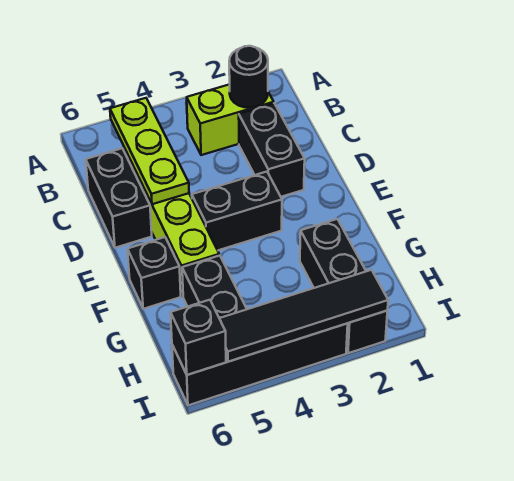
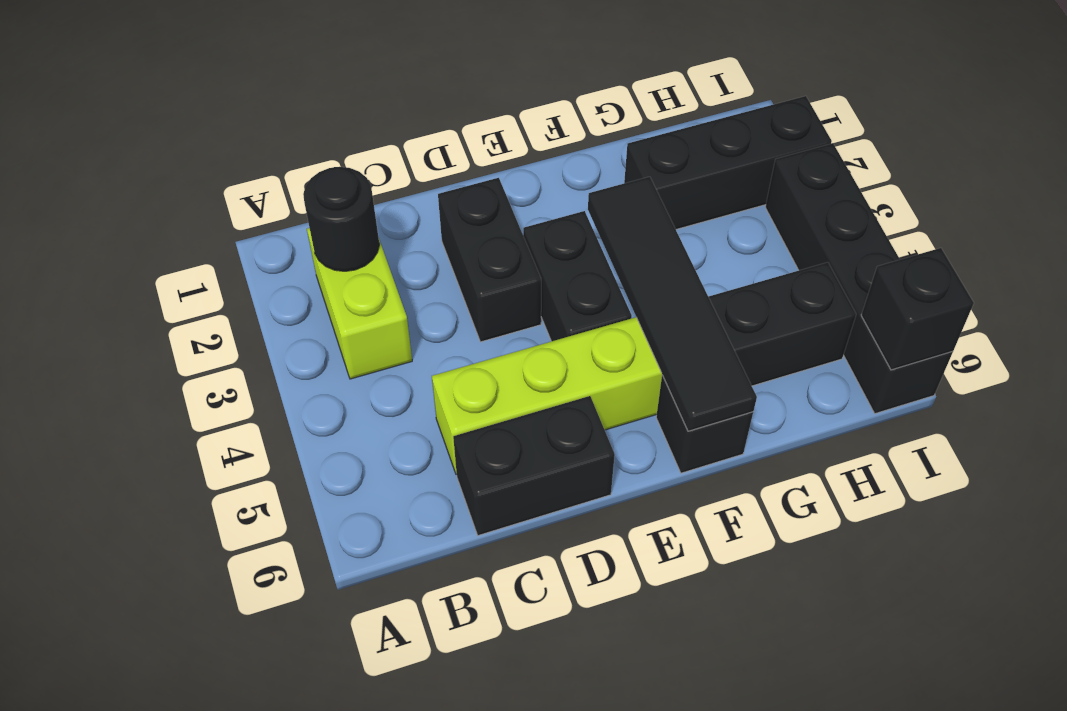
lime 1x3 plate [110,98,189,204] -> none
black 1x2 brick [239,103,305,197] -> black 1x2 brick turned to [438,178,541,342]
black 1x4 tile [219,270,388,362] -> black 1x4 tile moved to [588,177,757,431]

